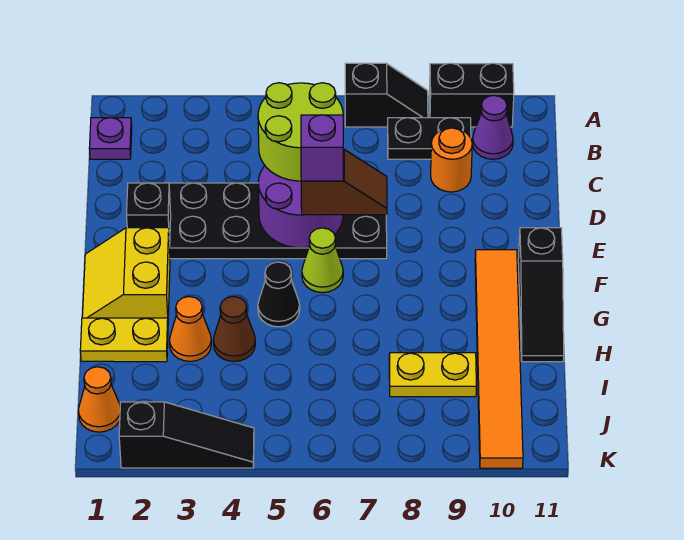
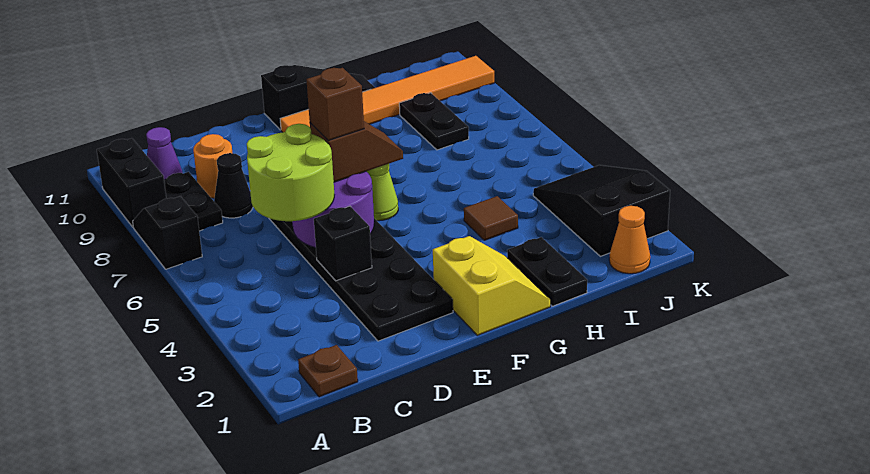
purple 1x1 plate [89,118,132,159] -> brown 1x1 plate [298,345,358,397]
black 1x1 brick [127,183,171,246] -> black 1x1 brick moved to [314,206,372,281]
brown 1x2 slope [301,149,387,215] -> brown 1x2 slope turned to [310,121,403,182]
purple 1x1 brick [301,115,343,181] -> brown 1x1 brick [306,68,364,141]
yellow 2x2 slope [82,228,170,318] -> yellow 2x2 slope turned to [433,236,551,335]
black 1x1 cone [258,262,300,327] -> black 1x1 cone moved to [214,153,253,218]
yellow 1x2 plate [80,318,168,362] -> black 1x2 plate [507,237,587,306]
orange 1x1 cone [169,297,211,361] -> none
brown 1x1 cone [213,297,255,361] -> brown 1x1 tile [464,196,518,240]
yellow 1x2 plate [389,353,476,397] -> black 1x2 plate [399,93,469,150]
black 1x3 slope [119,402,254,468] -> black 2x3 slope [533,165,670,256]

